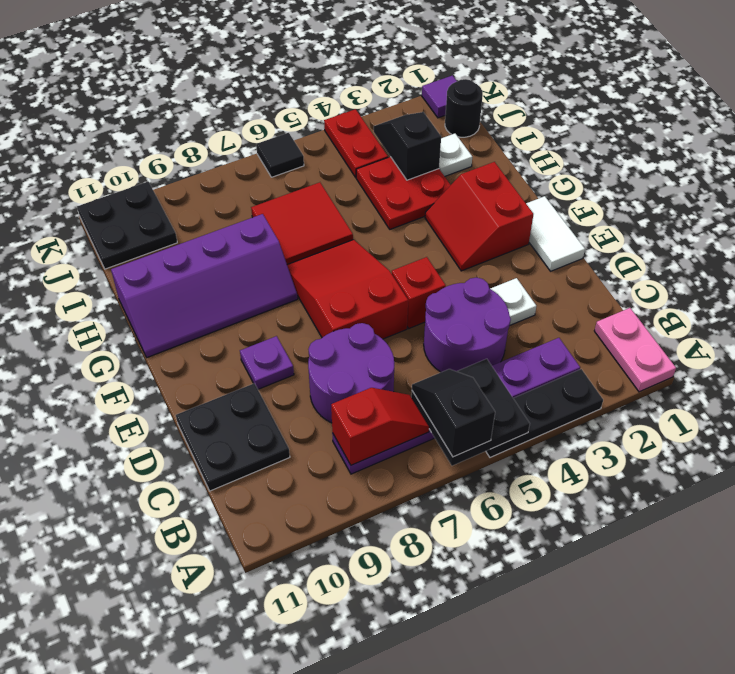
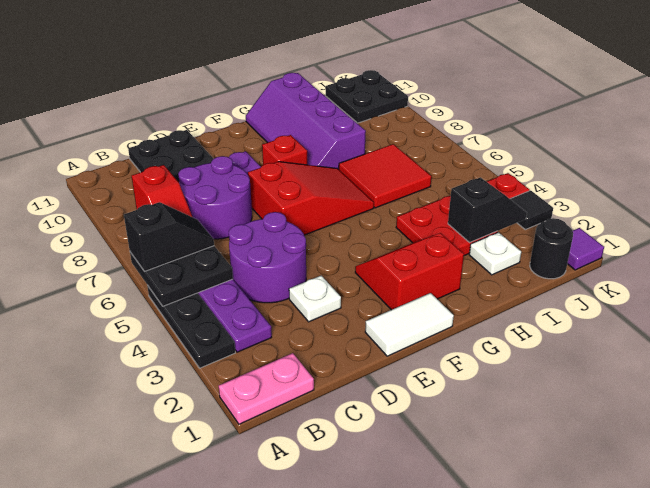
red 1x1 brick [392,257,446,328] -> red 1x1 brick moved to [262,135,307,165]
black 1x1 tile [256,133,304,177] -> black 1x1 tile moved to [510,191,553,230]

